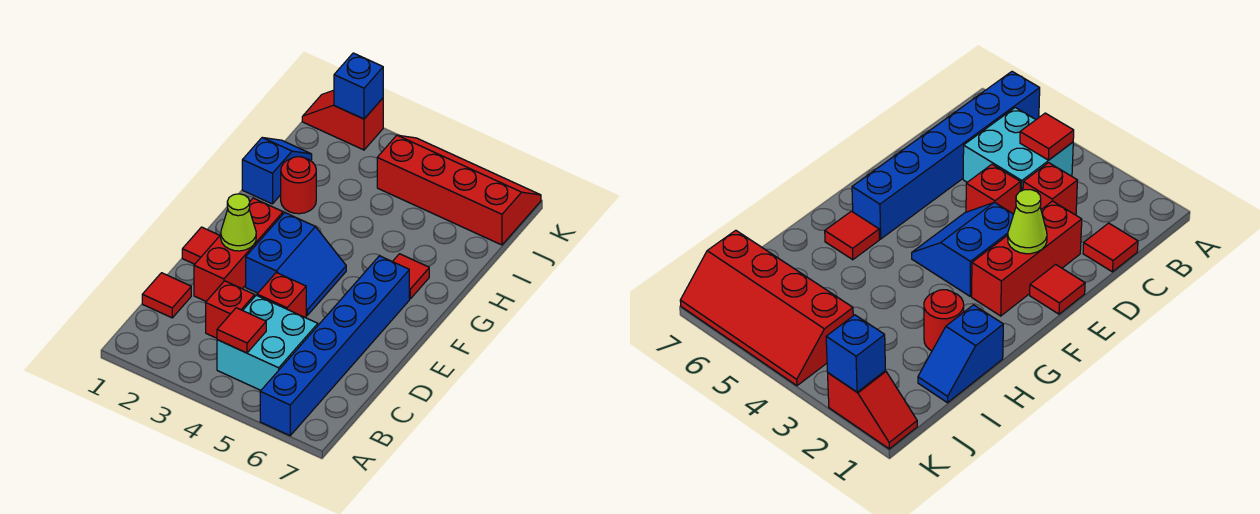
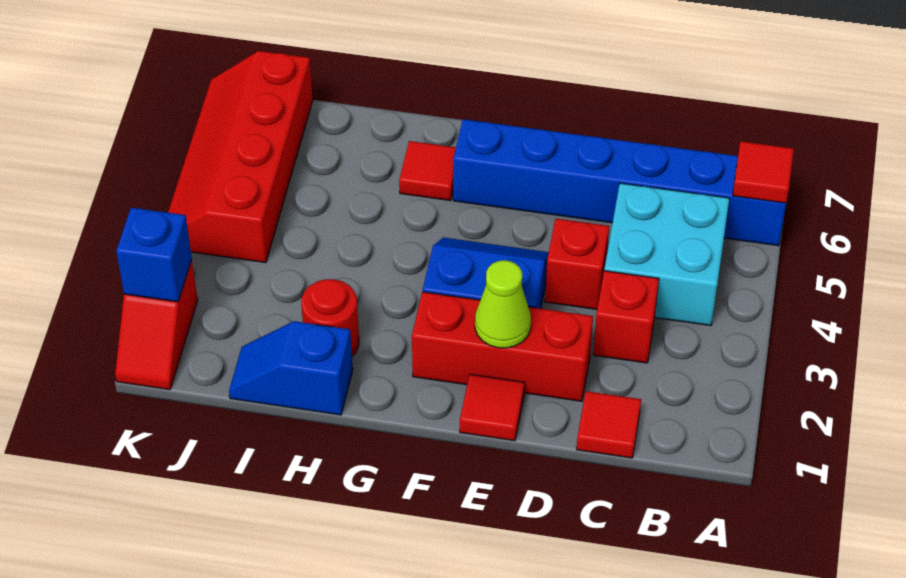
red 1x1 tile [217,308,266,353] -> red 1x1 tile moved to [733,141,794,203]

